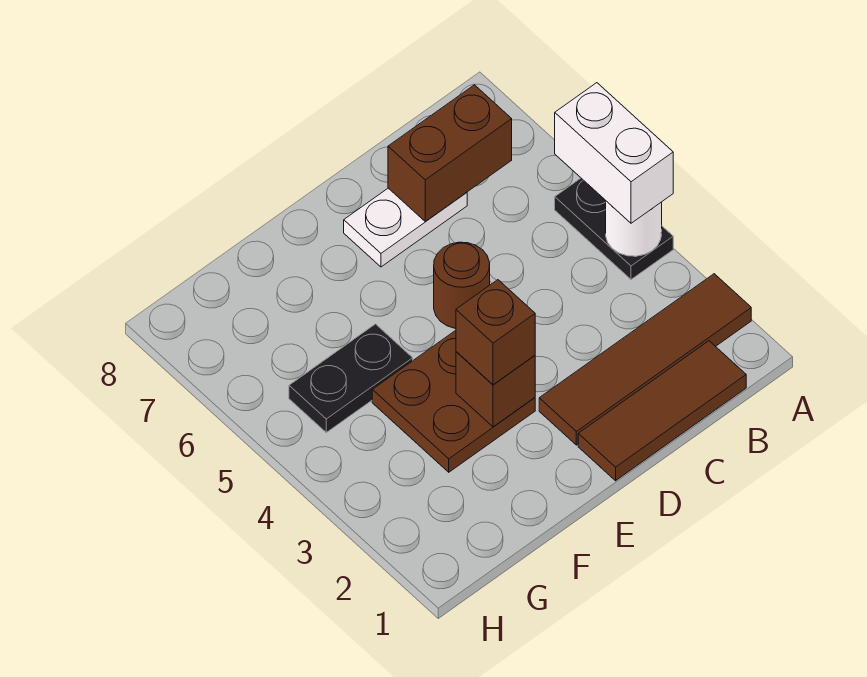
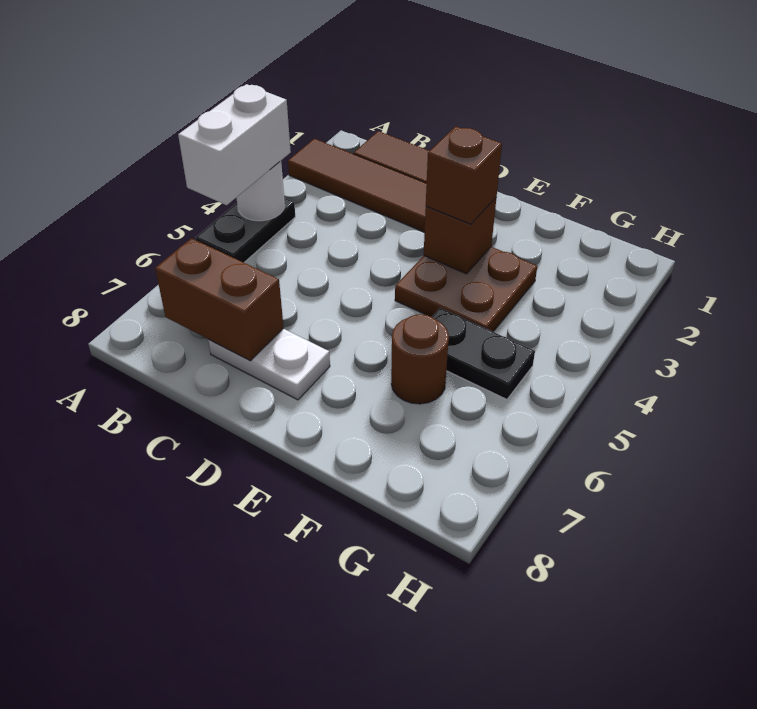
brown 1x1 round brick [434,242,490,329] -> brown 1x1 round brick moved to [391,314,449,404]

